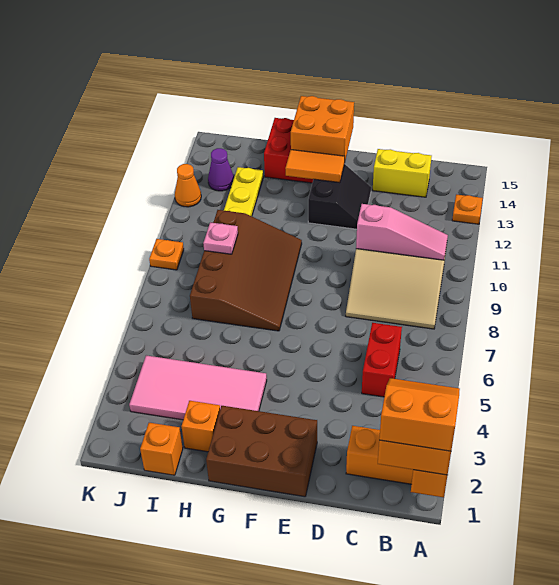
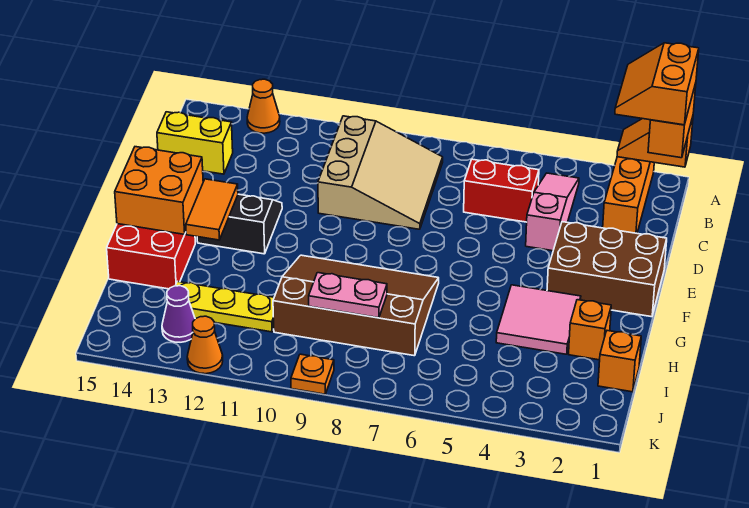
orange 1x1 plate [452,194,483,224] -> orange 1x1 cone [247,79,280,133]
pink 1x3 slope [356,204,448,260] -> pink 1x3 slope moved to [526,173,579,251]
yellow 1x2 brick [373,149,432,197] -> yellow 1x2 brick turned to [157,112,233,174]
brown 2x3 brick [206,406,317,497] -> brown 2x3 brick turned to [547,222,667,317]
pink 2x4 tile [129,355,267,420] -> pink 2x2 tile [496,285,581,354]
pink 1x1 plate [203,222,238,254] -> pink 1x2 plate [309,273,387,318]

